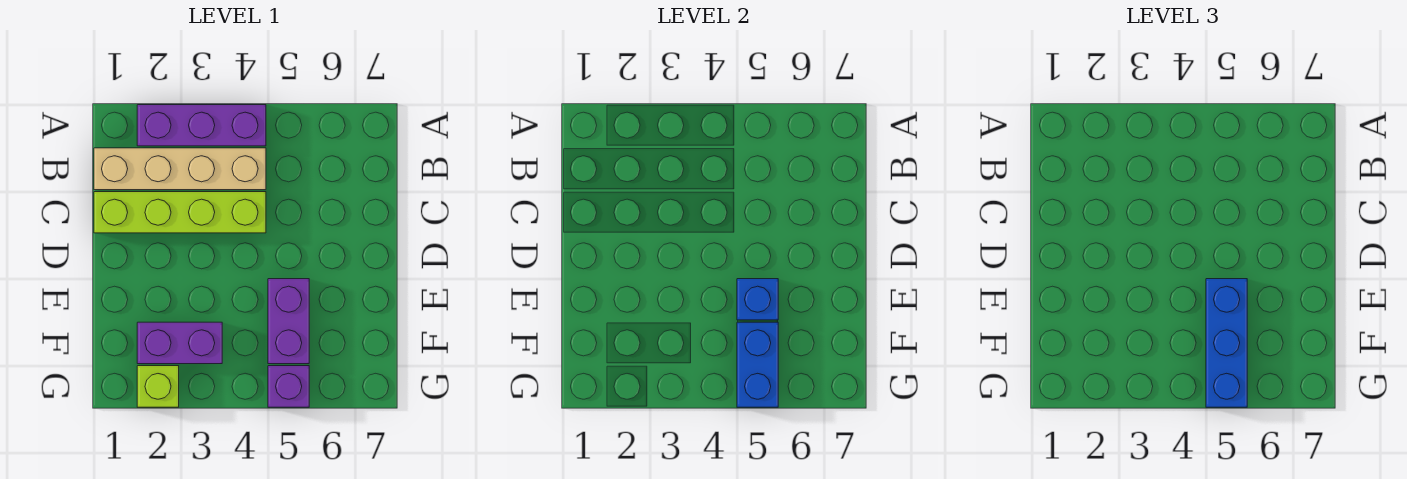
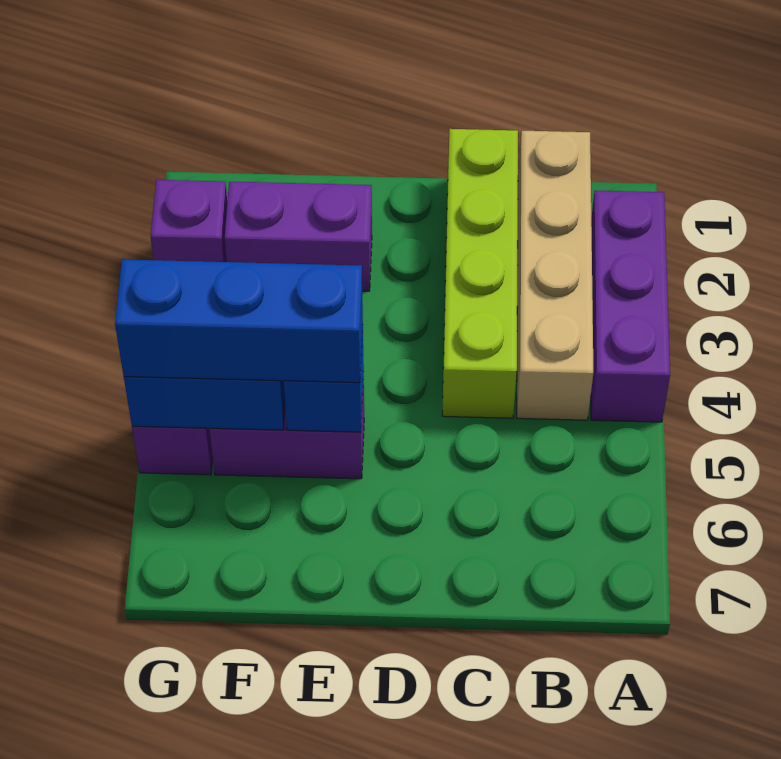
purple 1x2 brick [137,322,222,364] -> purple 1x2 brick turned to [225,182,372,291]
lime 1x1 brick [137,366,179,407] -> purple 1x1 brick [151,180,227,262]

